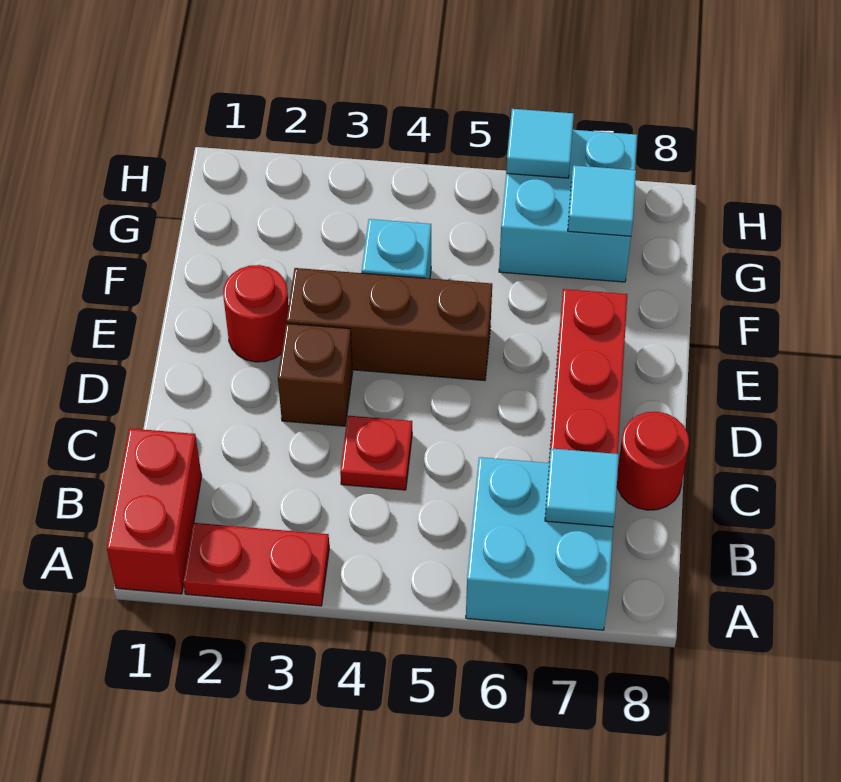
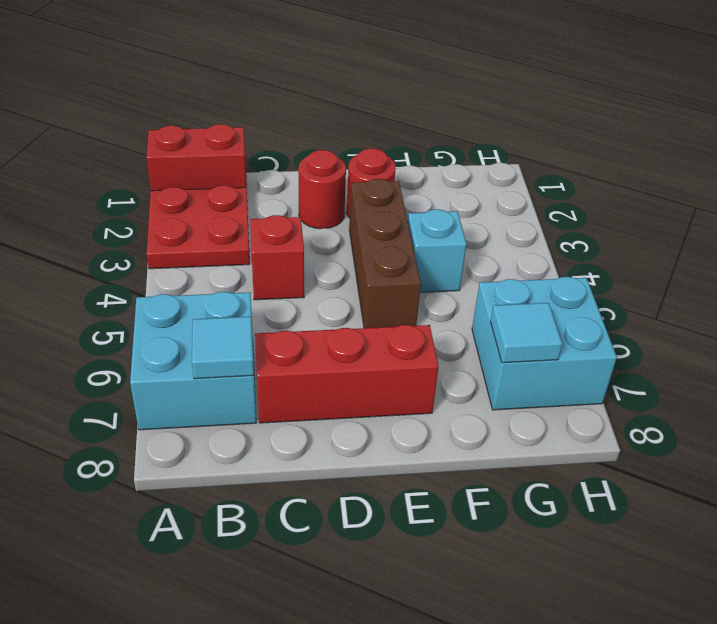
red 1x2 plate [183,523,329,606] -> red 2x2 plate [147,185,250,269]
red 1x1 plate [340,416,412,490] -> red 1x1 brick [250,215,304,300]
red 1x1 round brick [617,412,689,510] -> red 1x1 round brick moved to [298,150,346,229]
brown 1x1 brick [278,323,353,426] -> none
cyan 1x1 tile [506,109,574,178] -> none

